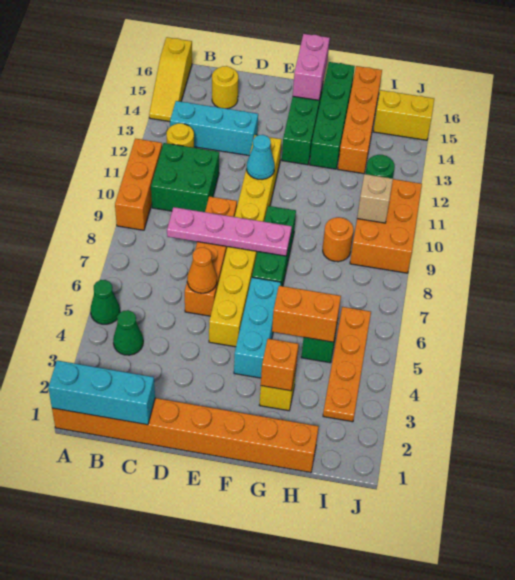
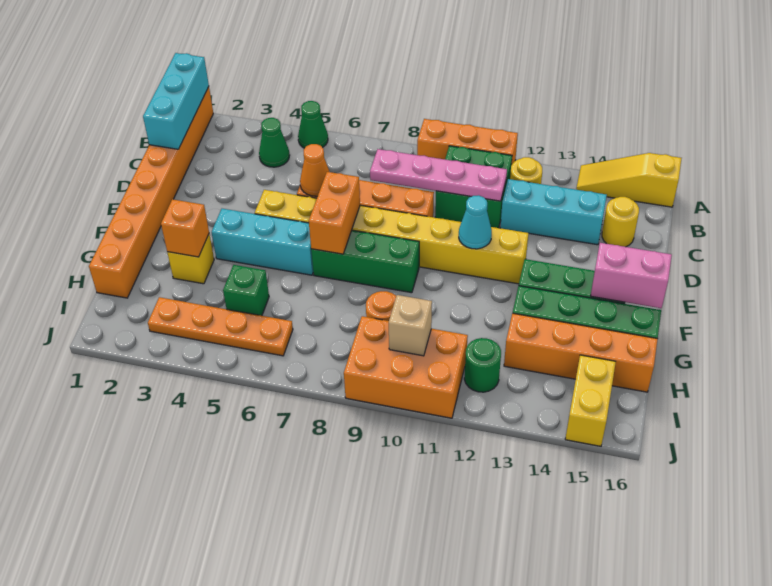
cyan 1x3 brick [170,101,258,156] -> cyan 1x3 brick turned to [500,179,607,245]
pink 1x4 plate [167,207,292,256] -> pink 1x4 plate turned to [370,149,507,201]
orange 1x2 brick [272,286,341,342] -> orange 1x2 brick moved to [309,172,360,254]

